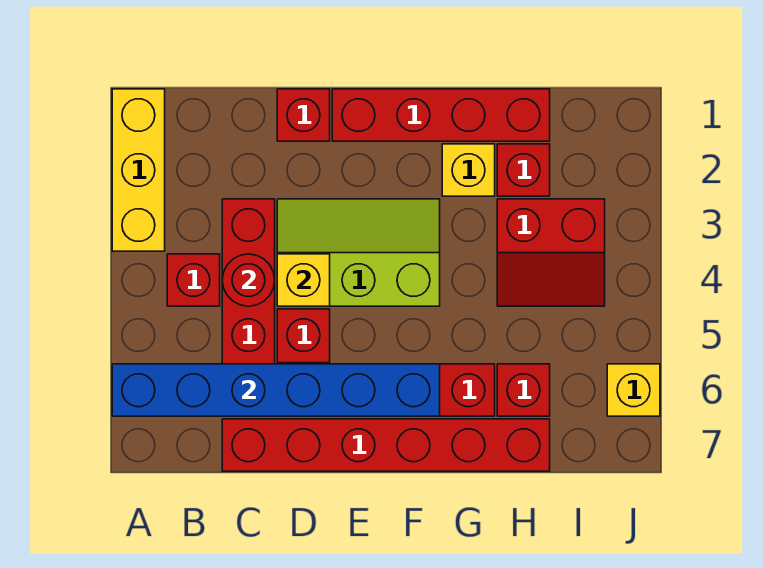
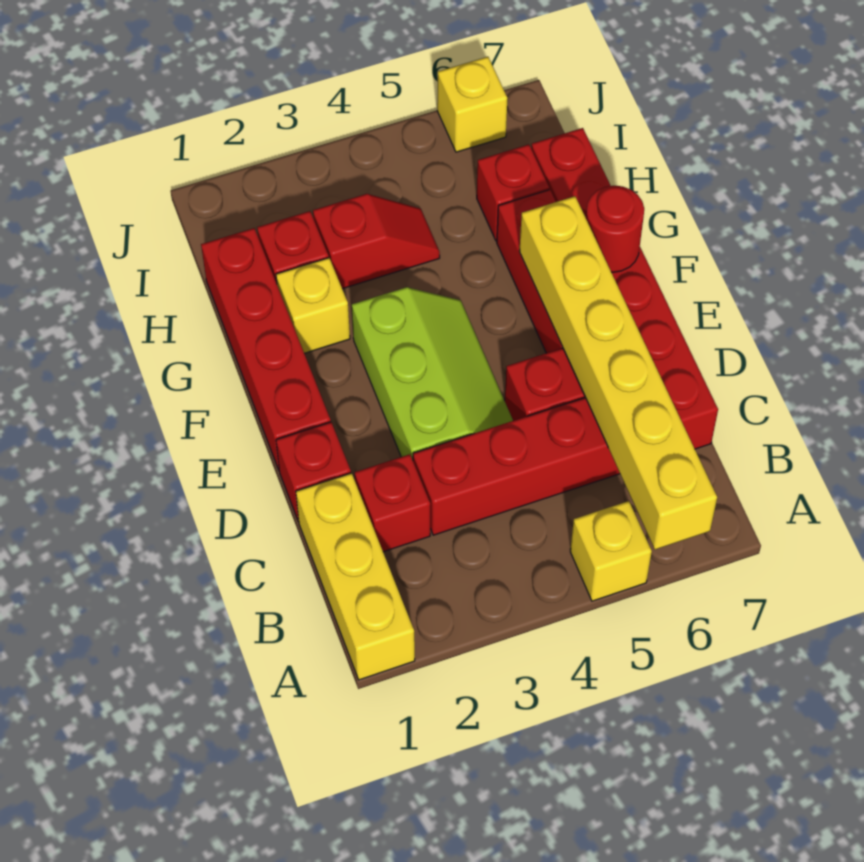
yellow 1x3 brick [112,89,165,251] -> yellow 1x3 brick turned to [296,473,415,680]
blue 1x6 brick [112,364,440,416] -> yellow 1x6 brick [519,196,717,549]
red 1x1 brick [167,254,220,306] -> red 1x1 brick moved to [355,454,430,552]
red 1x1 round brick [222,254,275,306] -> red 1x1 round brick moved to [586,186,644,272]
lime 2x3 slope [277,199,440,306] -> lime 2x3 slope turned to [352,287,513,460]
yellow 1x1 brick [277,254,330,306] -> yellow 1x1 brick moved to [570,501,652,601]
red 2x2 slope [497,199,605,306] -> red 1x2 slope [313,194,440,289]

